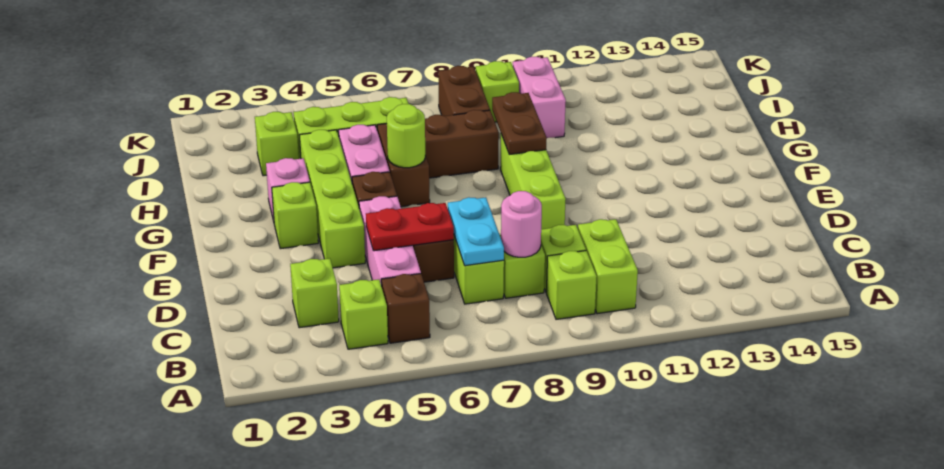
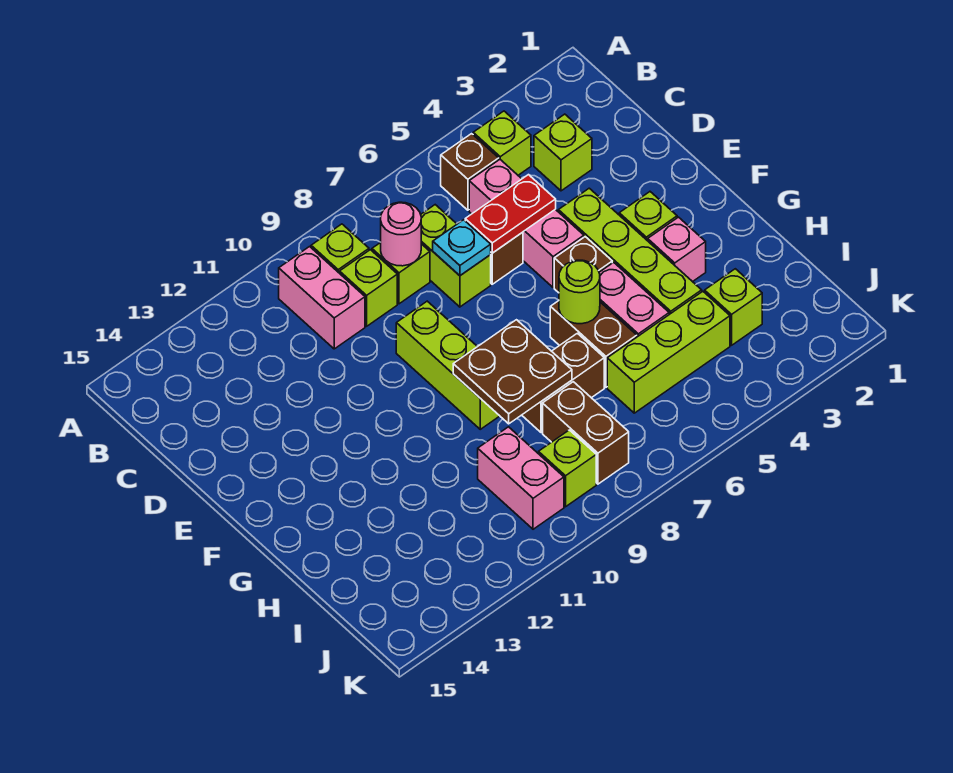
lime 1x2 brick [578,219,638,314] -> pink 1x2 brick [279,247,365,349]
cyan 1x2 plate [448,197,504,266] -> cyan 1x1 plate [433,220,491,276]
brown 1x2 plate [492,92,547,154] -> brown 2x2 plate [453,320,572,424]

